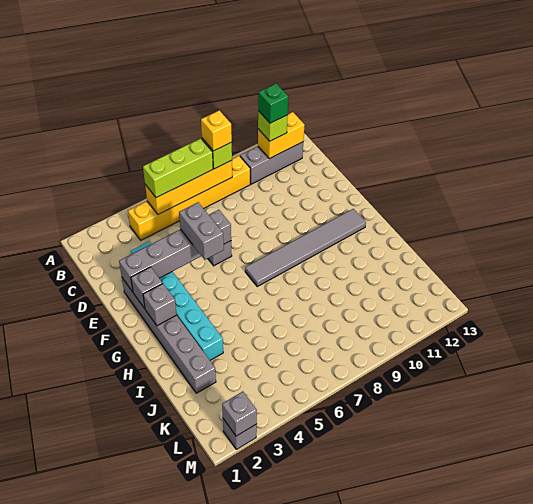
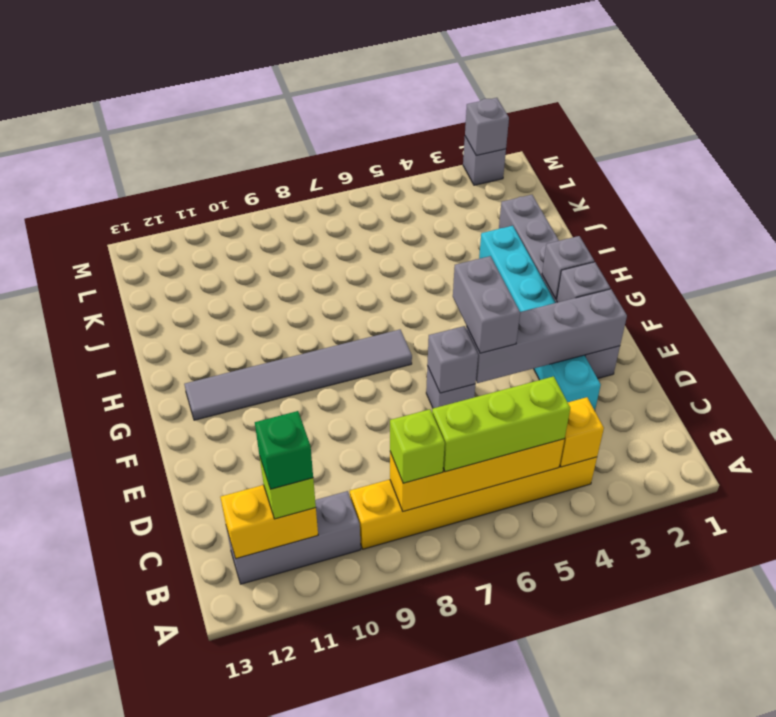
yellow 1x1 brick [201,110,232,151] -> yellow 1x1 brick moved to [560,397,604,467]

